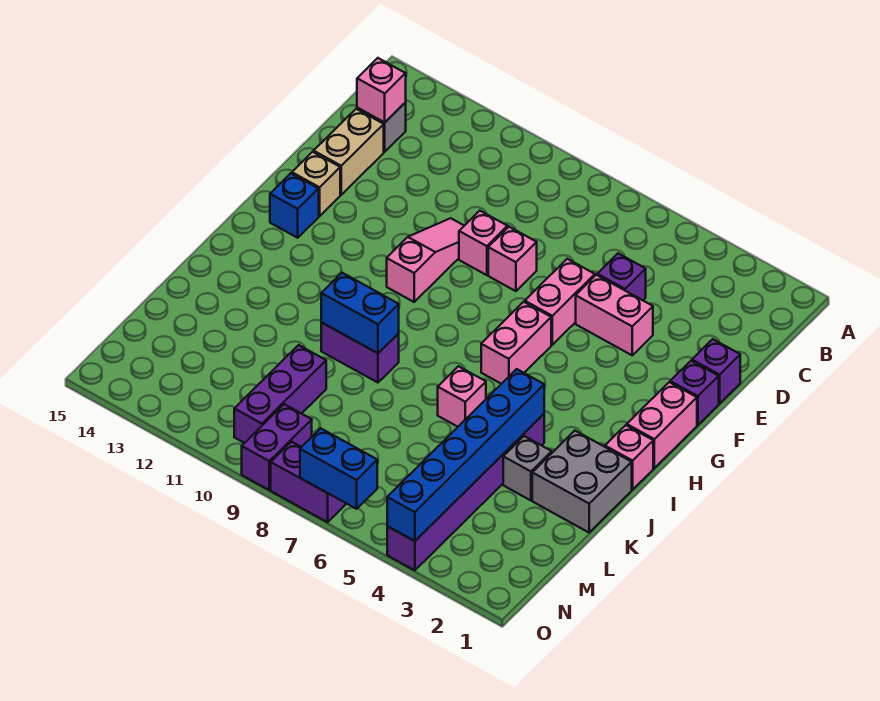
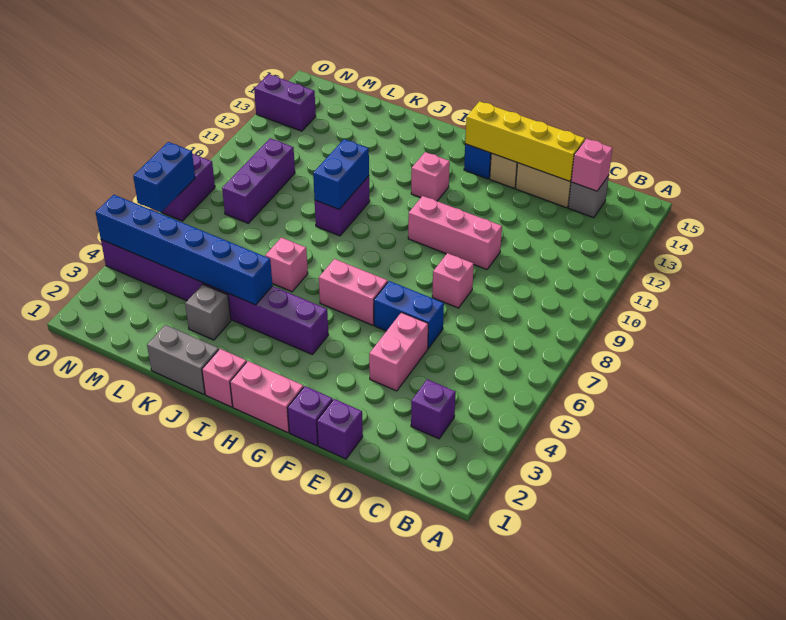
purple 1x1 brick [597,254,646,300] -> purple 1x1 brick moved to [411,379,456,439]
none -> yellow 1x4 brick [465,101,585,181]
pink 1x2 brick [525,259,595,345] -> blue 1x2 brick [374,281,444,348]
pink 1x1 brick [459,211,508,275] -> pink 1x1 brick moved to [411,152,450,201]
pink 1x3 slope [387,218,464,302] -> pink 1x3 brick [408,196,502,269]
grey 2x2 brick [532,431,632,532] -> grey 1x2 brick [147,325,219,394]
purple 1x6 brick [387,414,544,570] -> purple 1x8 brick [101,240,328,355]
purple 1x3 brick [234,345,326,443] -> purple 1x3 brick turned to [222,138,295,223]
purple 1x2 brick [242,404,312,490] -> purple 1x2 brick moved to [254,74,316,131]

